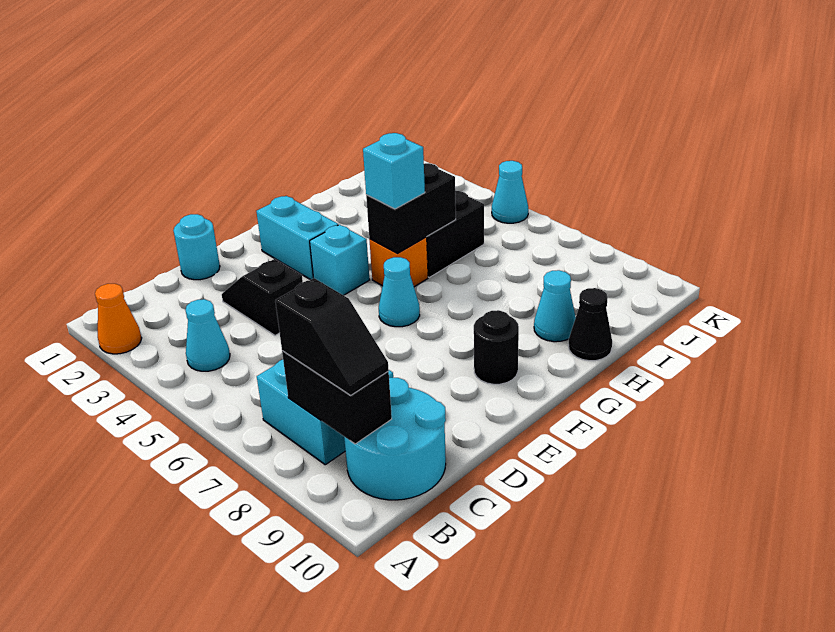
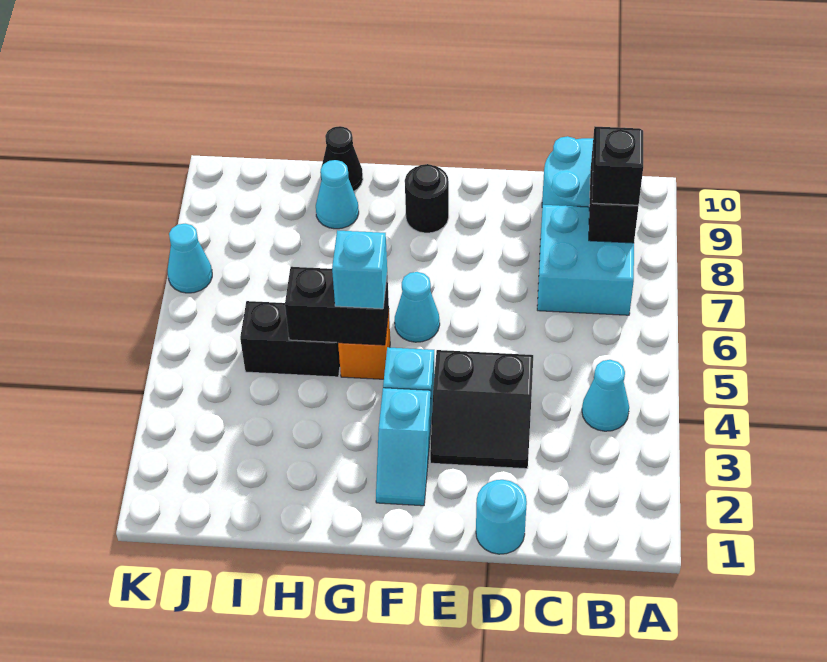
orange 1x1 cone [95,284,142,354] -> none
black 1x2 slope [222,259,303,335] -> black 2x2 slope [430,350,533,469]
cyan 1x2 brick [256,196,338,280] -> cyan 1x2 slope [376,388,431,506]
cyan 1x1 cone [492,161,528,223] -> cyan 1x1 cone moved to [168,224,212,293]

